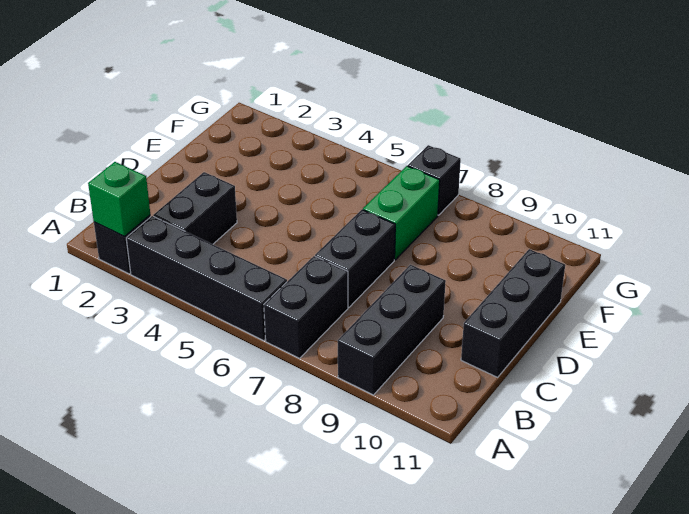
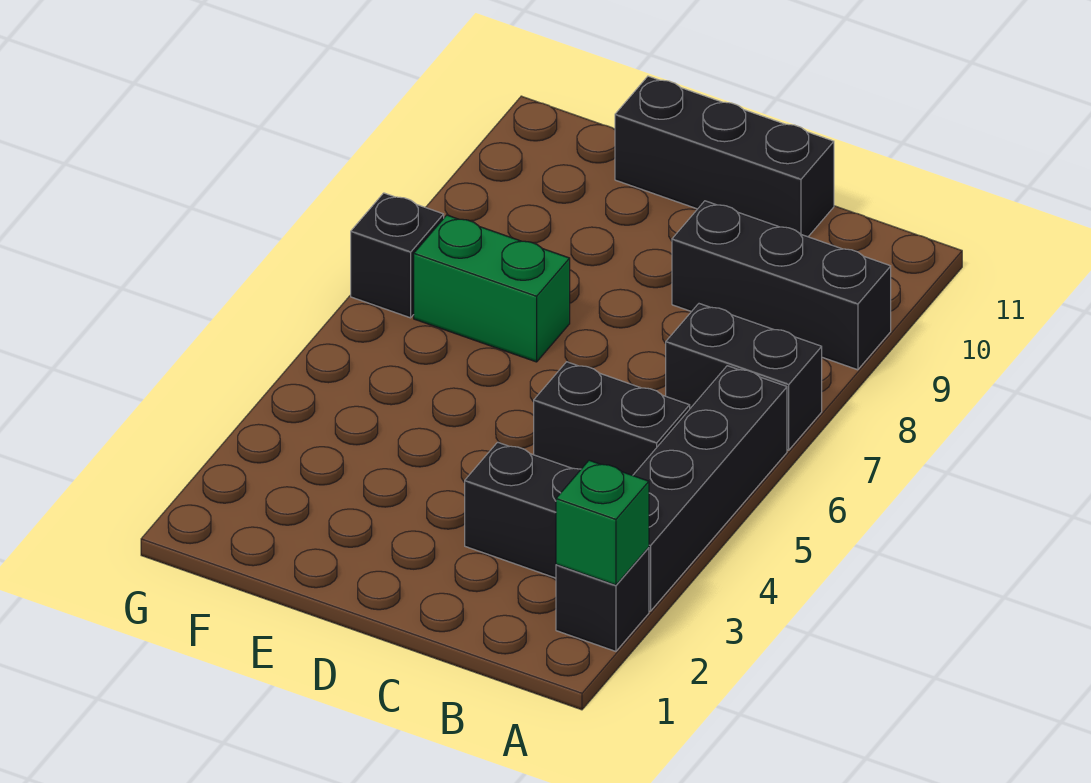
black 1x2 brick [315,210,395,307] -> black 1x2 brick moved to [534,362,690,475]

